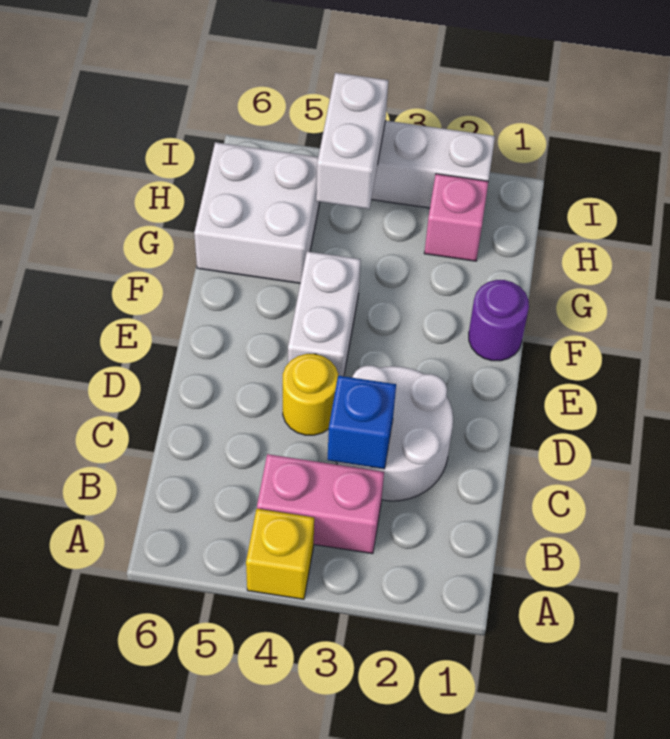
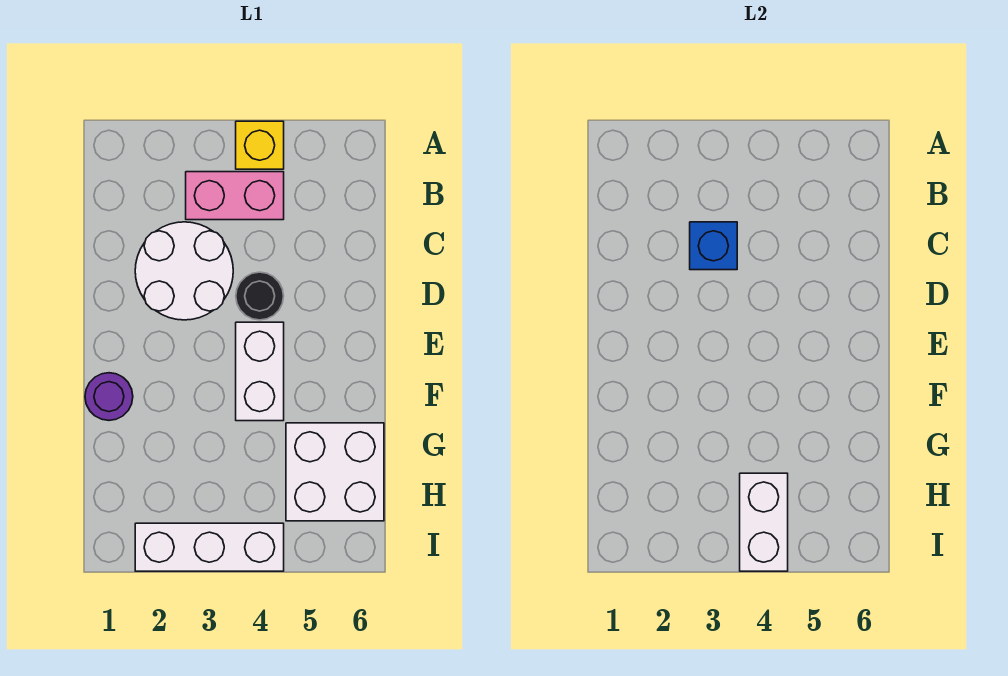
yellow 1x1 round brick [283,354,339,435] -> black 1x1 round brick [236,272,284,320]
pink 1x1 brick [424,174,488,261] -> none

